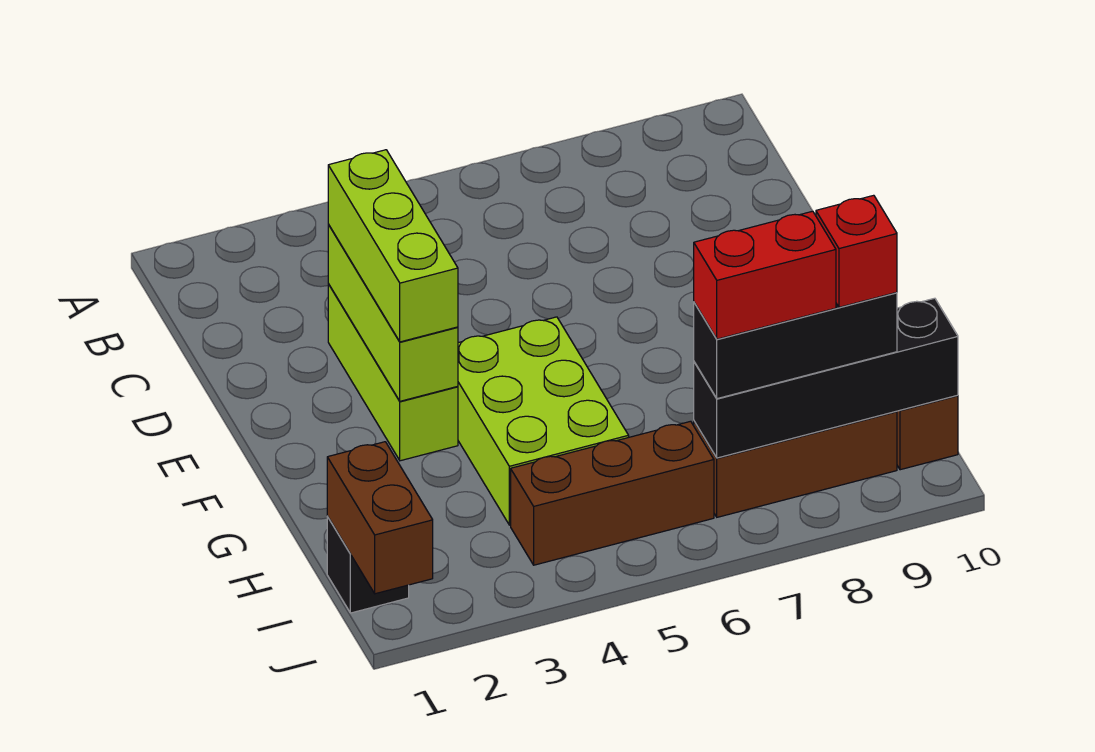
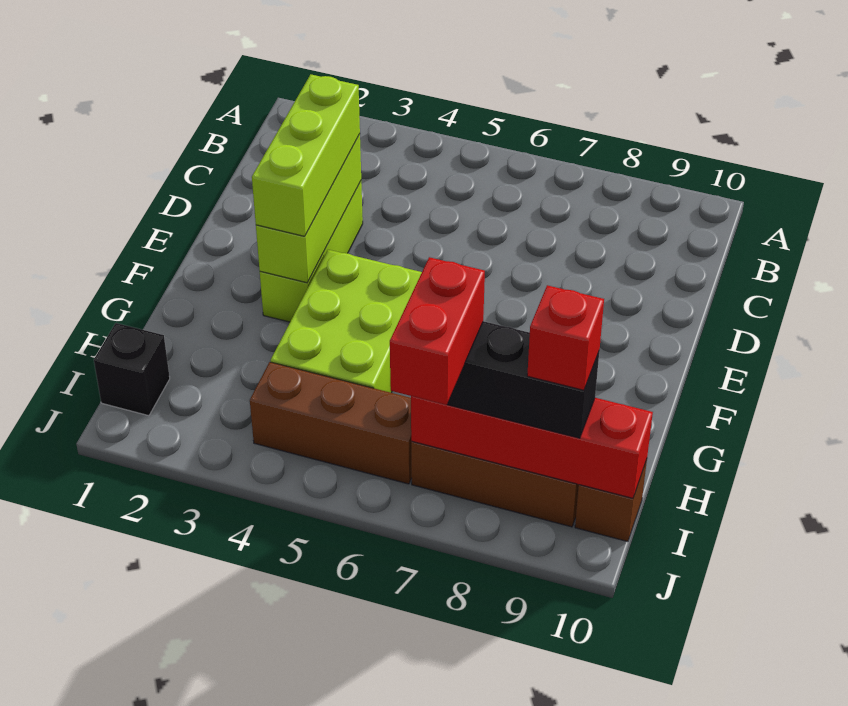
brown 1x2 brick [327,442,433,594] -> none
black 1x4 brick [694,298,958,458] -> red 1x4 brick [411,396,653,498]
red 1x2 brick [694,211,836,339] -> red 1x2 brick turned to [390,257,485,405]

